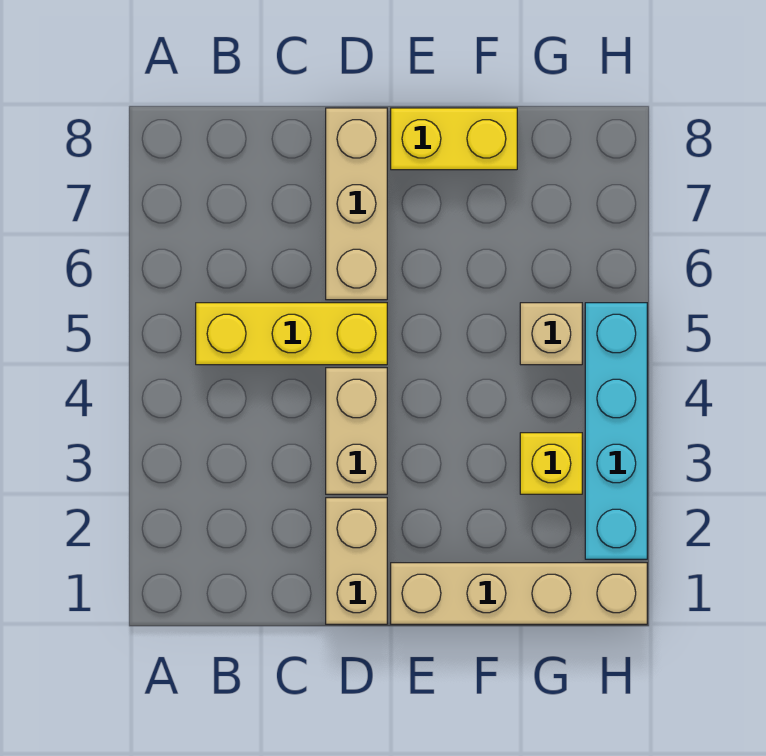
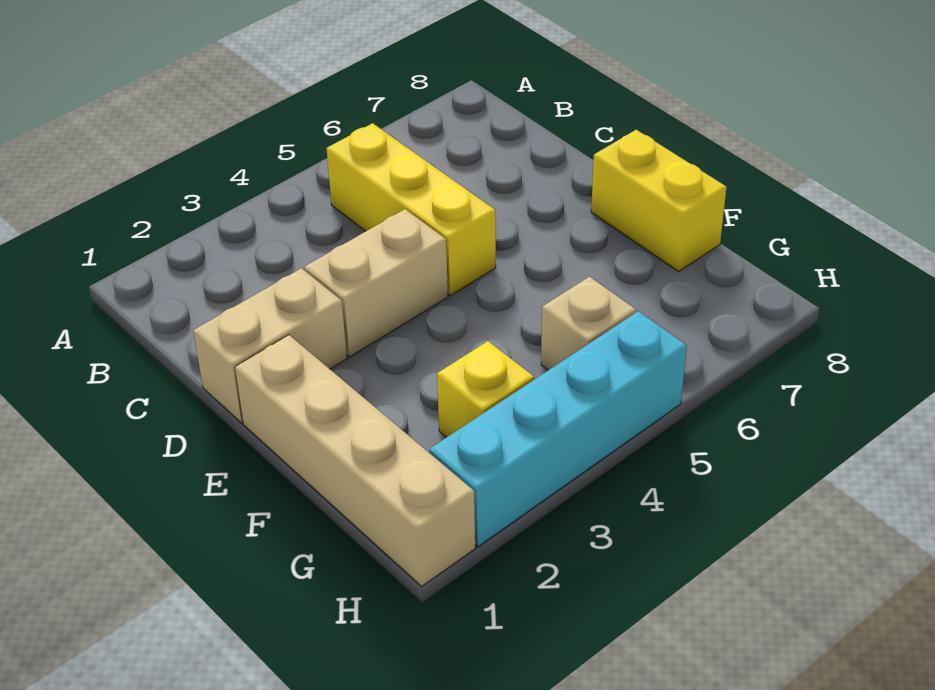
tan 1x3 brick [326,108,387,300] -> none

